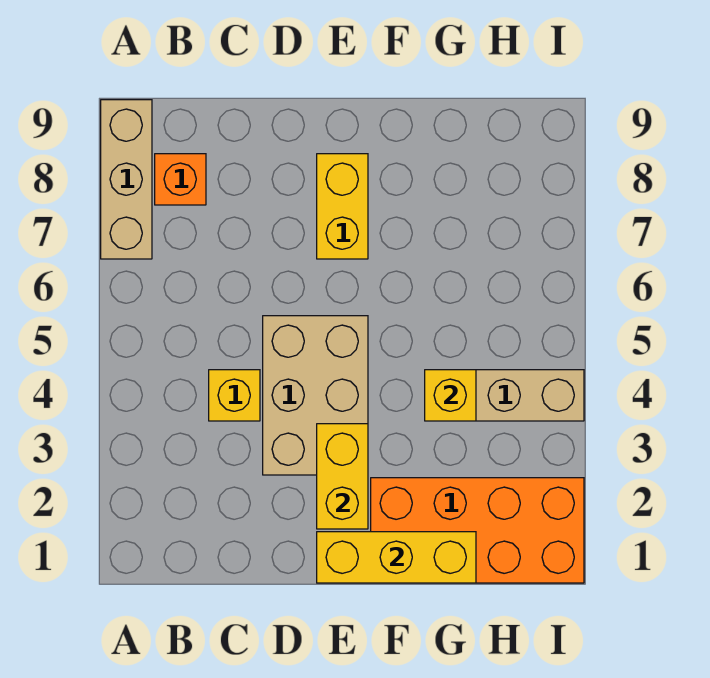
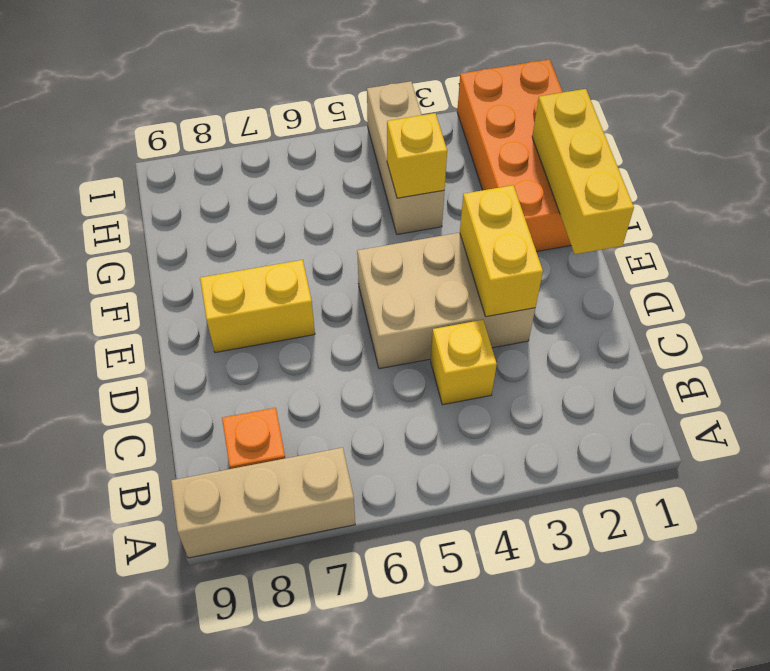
yellow 1x2 brick [317,424,368,529] -> yellow 1x2 brick turned to [460,185,543,317]

